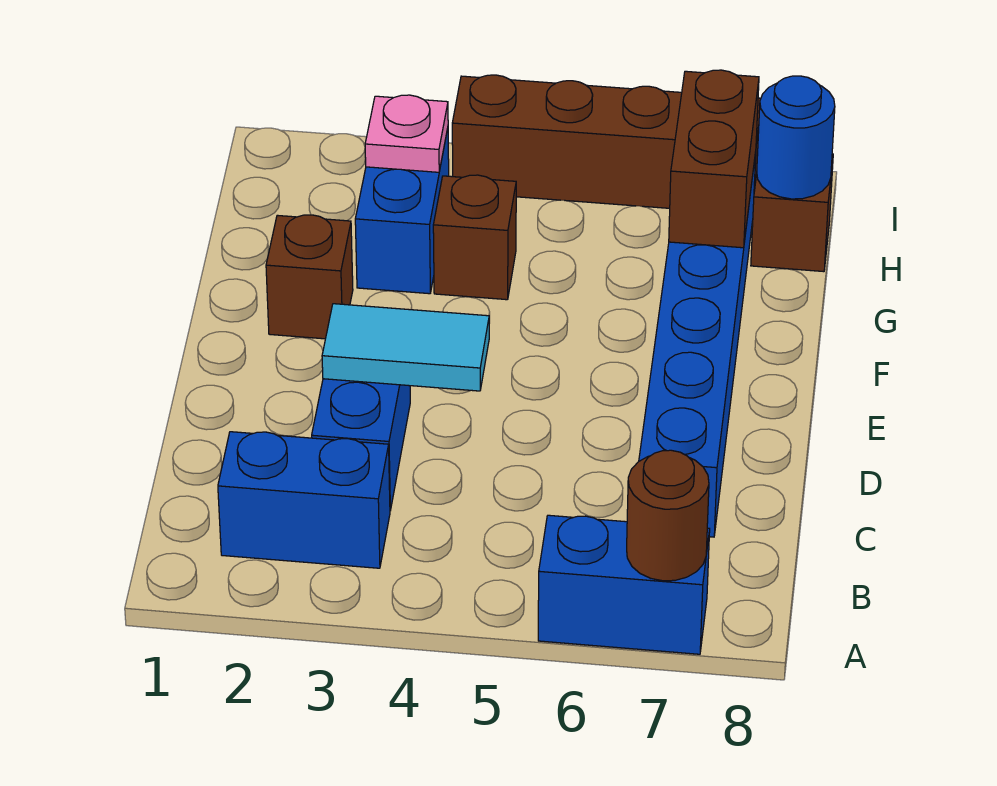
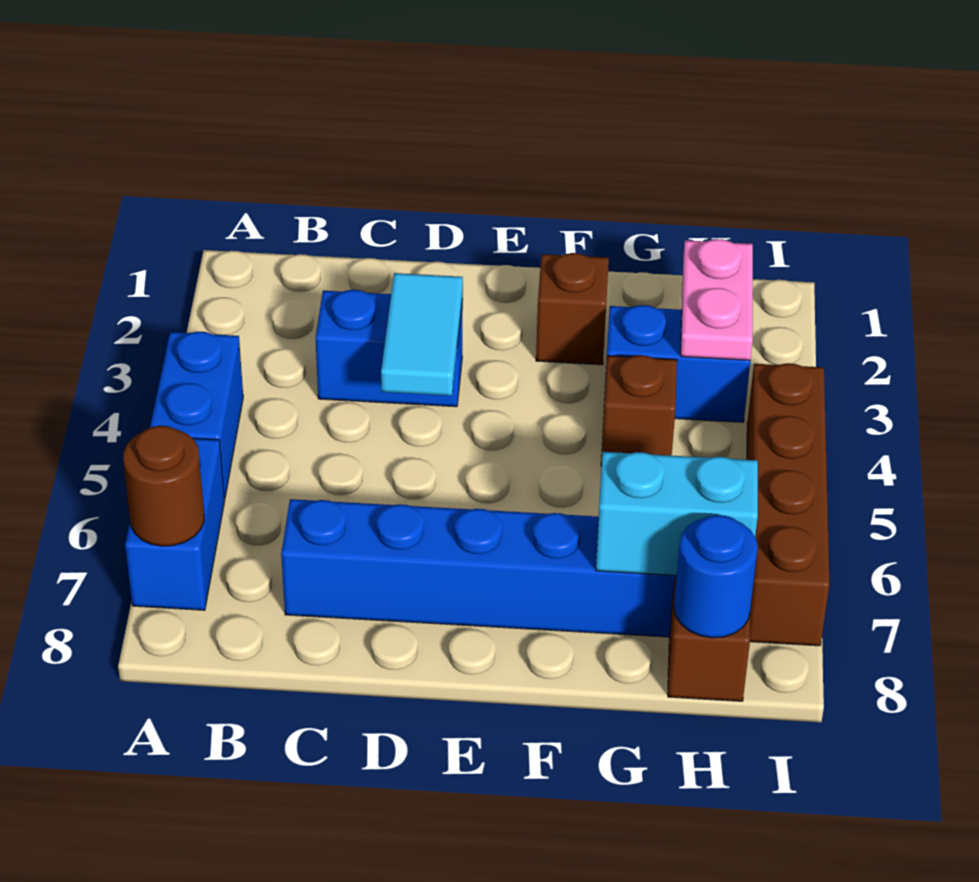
blue 1x2 brick [218,432,390,568] -> blue 1x2 brick moved to [150,332,243,499]
brown 1x2 brick [669,70,759,248] -> cyan 1x2 brick [596,452,758,576]
pink 1x1 plate [365,95,448,172] -> pink 1x2 plate [681,239,753,360]

